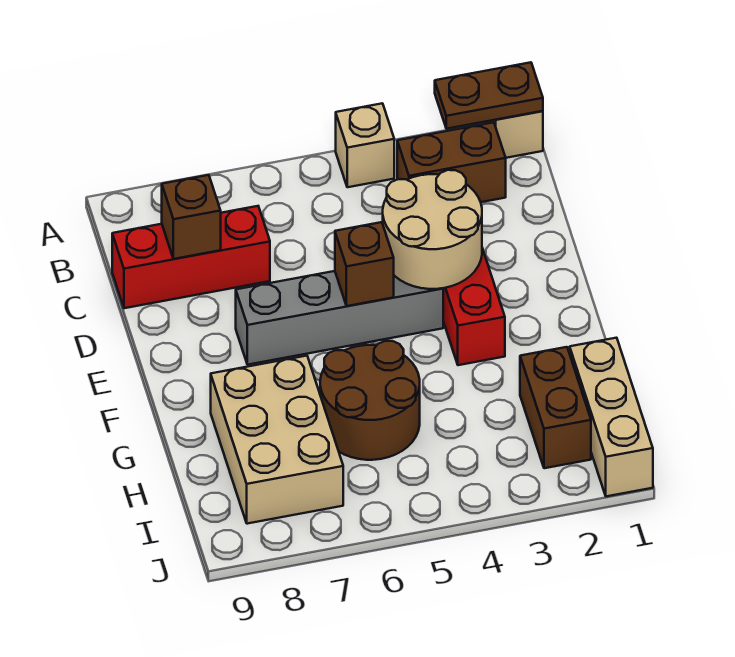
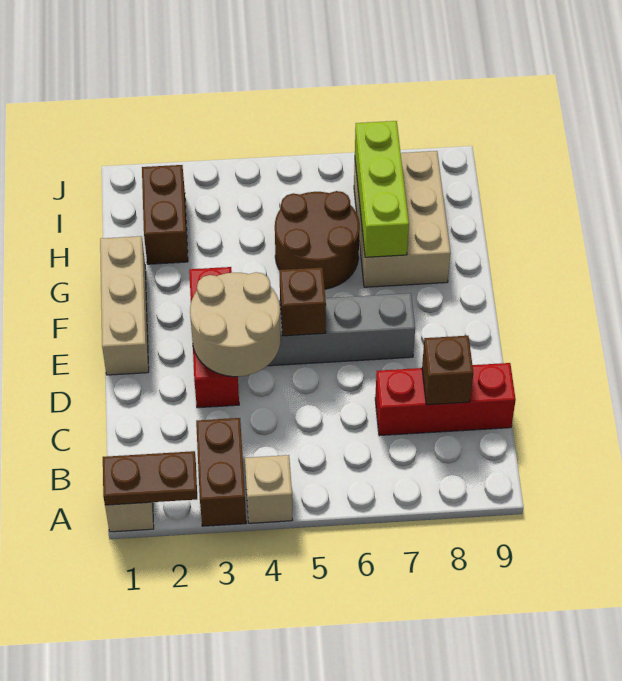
brown 1x2 brick [397,122,506,202] -> brown 1x2 brick turned to [196,418,246,526]
none -> lime 1x3 brick [355,121,409,257]
tan 1x3 brick [570,338,653,496] -> tan 1x3 brick moved to [100,236,149,375]

